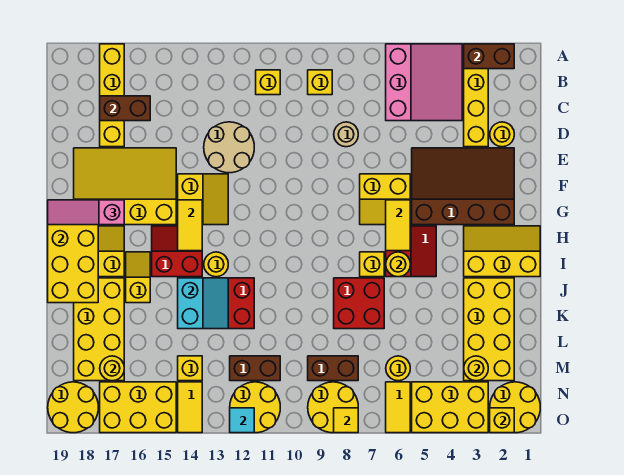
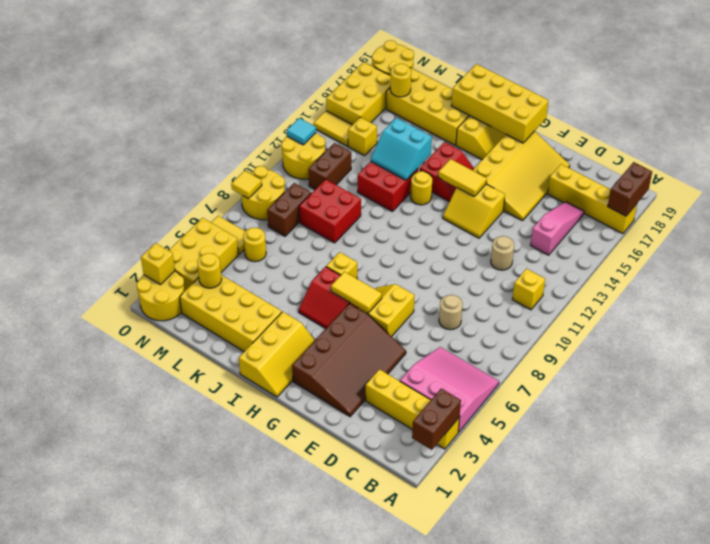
pink 3x3 slope [386,44,462,121] -> pink 3x3 slope turned to [400,347,499,432]
yellow 1x1 brick [308,70,332,95] -> none
brown 1x2 brick [100,96,150,121] -> brown 1x2 brick moved to [608,162,652,216]
yellow 1x1 round brick [490,122,514,147] -> none
tan 2x2 round brick [204,122,254,173] -> tan 1x1 round brick [491,236,514,270]
pink 1x3 slope [48,200,124,225] -> pink 1x3 slope moved to [530,202,584,255]
yellow 1x1 round brick [386,252,410,277] -> none
yellow 1x2 slope [126,252,150,303] -> none
red 2x2 brick [334,278,384,329] -> red 2x2 brick moved to [299,179,361,243]

